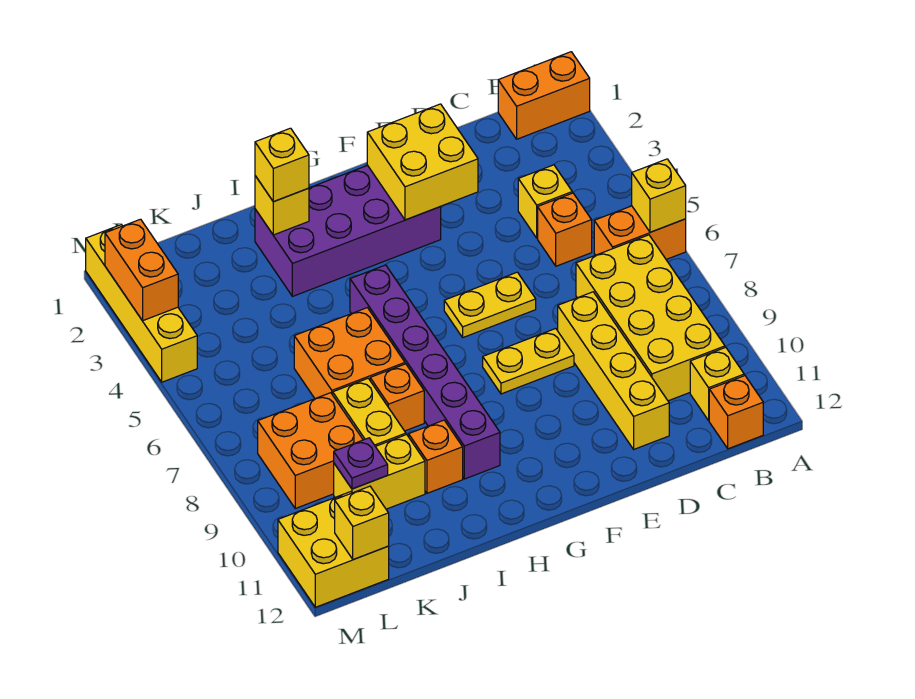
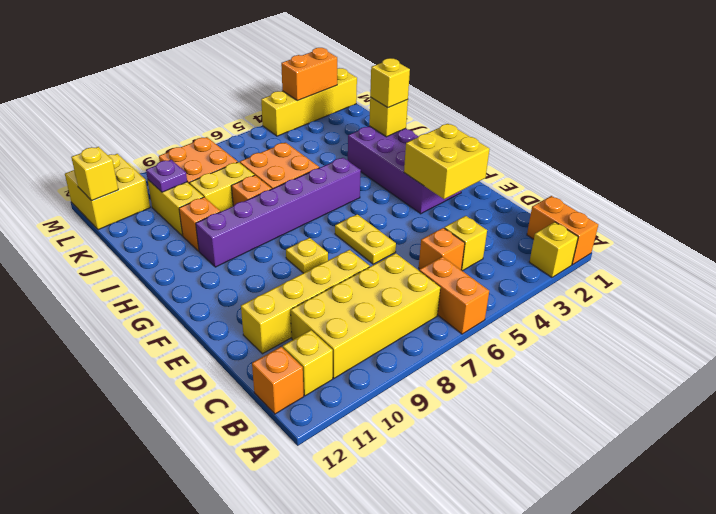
yellow 1x1 brick [632,159,686,232] -> yellow 1x1 brick moved to [529,222,578,277]
yellow 1x2 plate [483,329,574,394] -> yellow 1x1 plate [286,238,328,273]

